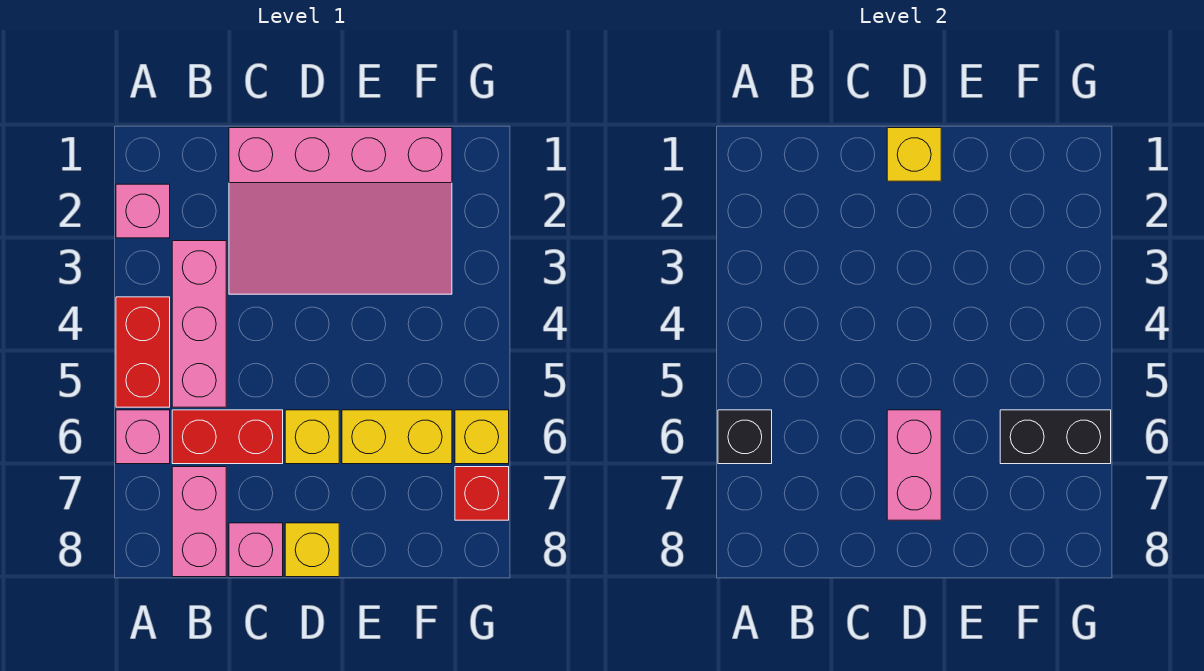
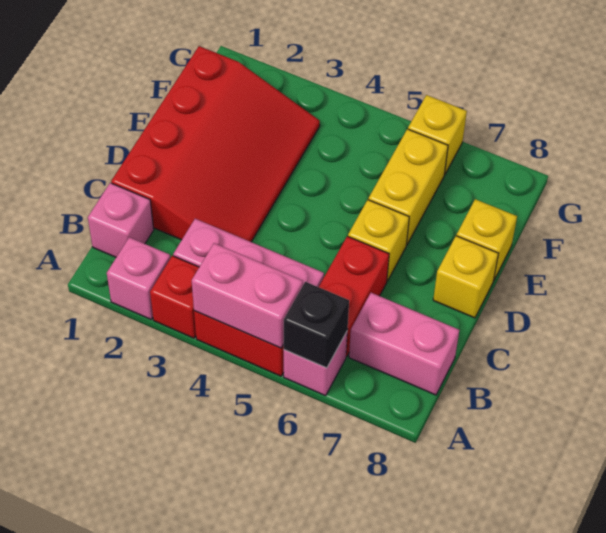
pink 3x4 slope [229,128,452,294] -> red 3x4 slope [111,46,320,242]
pink 1x1 brick [229,523,283,577] -> pink 1x1 brick moved to [88,183,154,257]
yellow 1x1 brick [887,128,941,181] -> yellow 1x1 brick moved to [457,199,517,281]
pink 1x2 brick [887,410,941,520] -> pink 1x2 brick moved to [192,243,303,348]
black 1x2 brick [1000,410,1111,464] -> none
red 1x1 brick [455,467,509,520] -> red 1x1 brick moved to [150,256,199,338]

